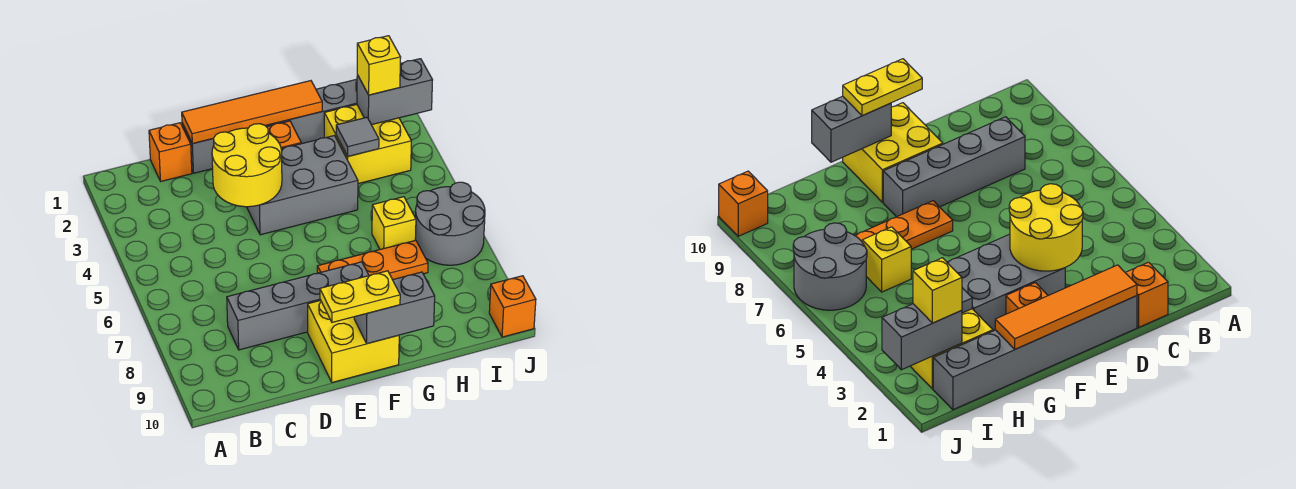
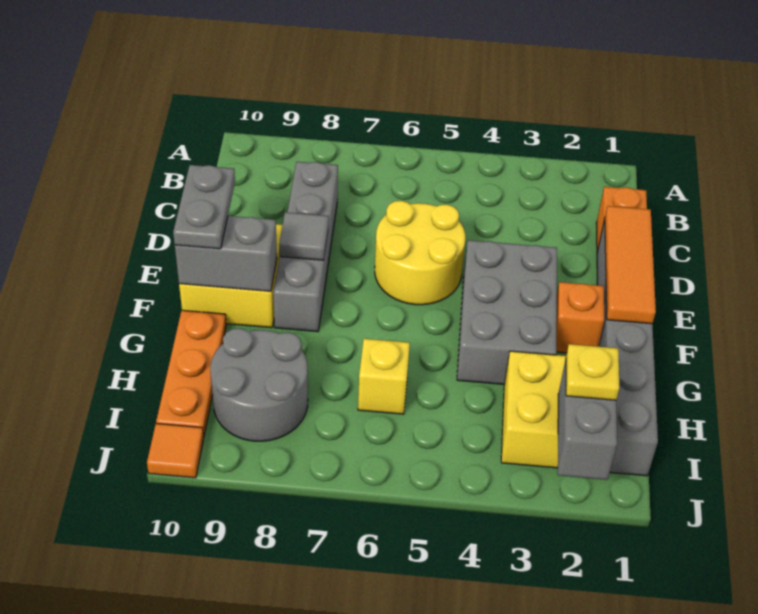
orange 1x4 tile [182,81,322,144] -> orange 1x3 tile [604,206,656,324]
yellow 2x2 round brick [212,124,282,207] -> yellow 2x2 round brick moved to [375,201,465,305]
yellow 1x2 plate [320,271,400,322] -> grey 1x2 plate [173,165,235,249]
orange 1x3 plate [317,240,428,280] -> orange 1x3 plate moved to [156,310,226,436]
grey 1x2 brick [354,272,435,344] -> grey 1x2 brick turned to [175,216,277,291]
grey 1x1 tile [336,117,379,156] -> grey 1x1 tile moved to [279,212,329,260]
yellow 1x1 brick [357,36,401,95] -> yellow 1x1 plate [566,344,619,400]
grey 2x2 round brick [415,182,485,265] -> grey 2x2 round brick moved to [210,328,308,441]
orange 1x1 brick [489,276,536,337] -> orange 1x1 tile [147,424,204,478]

